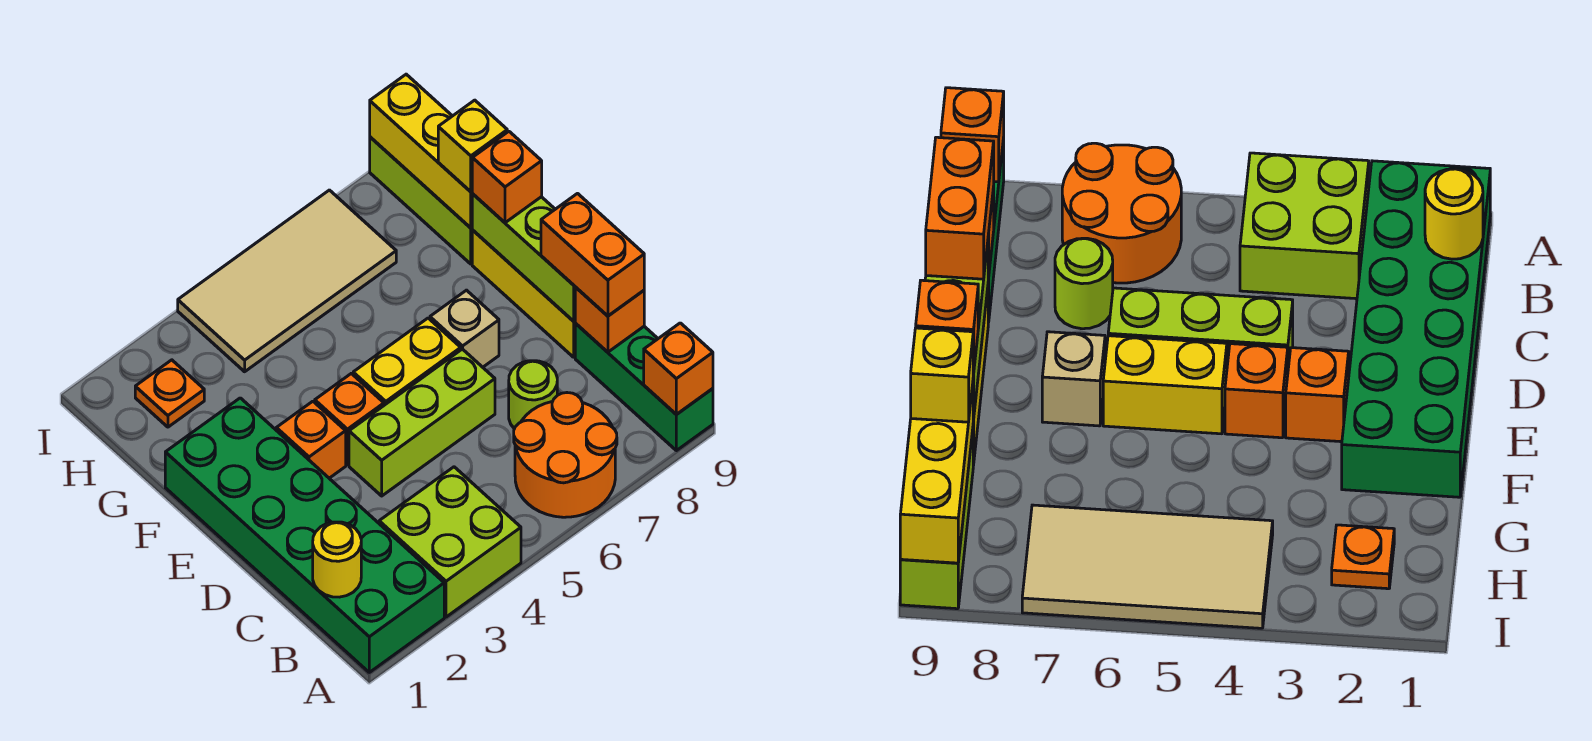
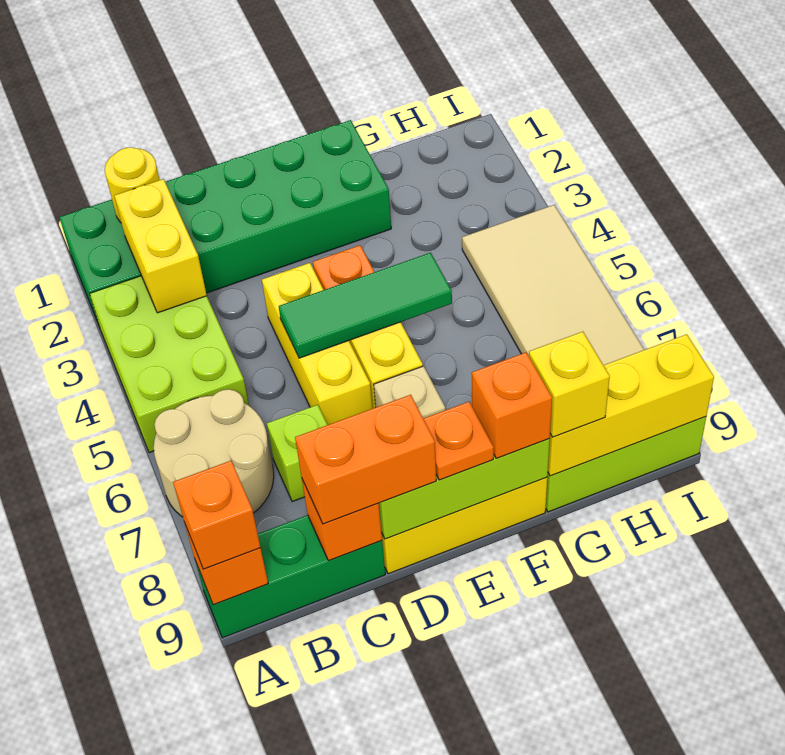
lime 2x2 brick [379,467,521,617] -> lime 2x3 brick [90,276,249,453]
orange 2x2 round brick [514,393,617,517] -> tan 2x2 round brick [154,389,274,517]
none -> yellow 1x2 brick [114,179,207,313]
lime 1x1 round brick [509,361,557,429] -> lime 1x1 brick [267,405,327,502]
lime 1x3 brick [349,349,495,496] -> yellow 1x3 brick [262,263,373,425]
none -> green 1x3 tile [279,253,452,358]
orange 1x1 brick [276,401,346,478] -> orange 1x1 brick moved to [173,461,260,569]
orange 1x1 plate [135,360,204,427] -> orange 1x1 plate moved to [423,402,494,480]

